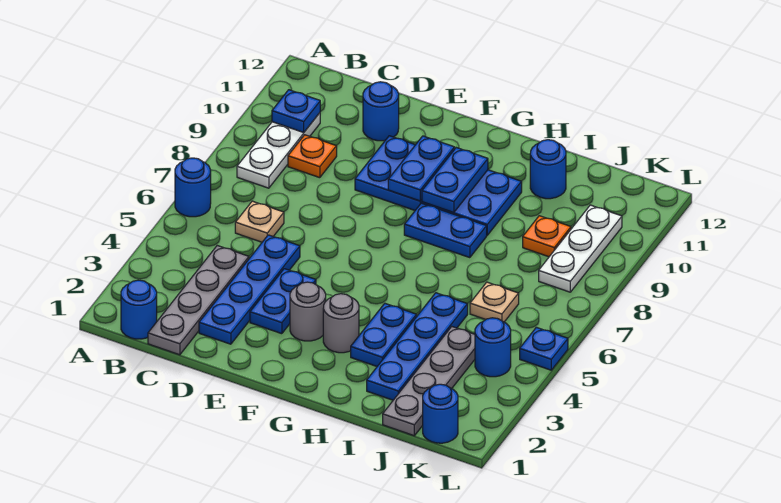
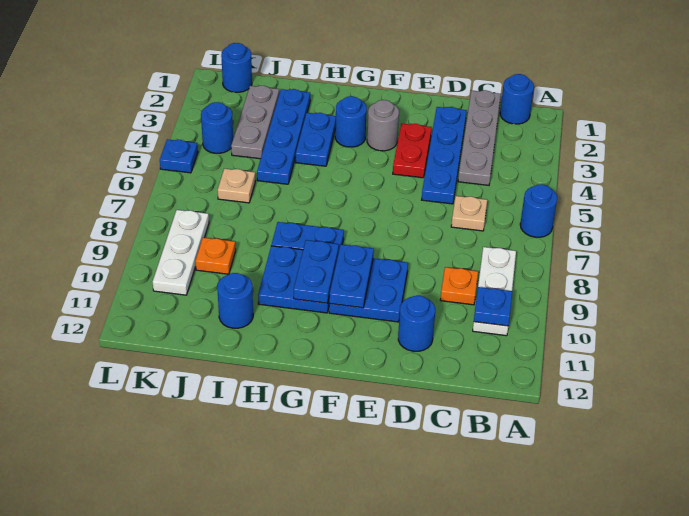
blue 1x2 plate [250,269,316,334] -> red 1x2 plate [393,124,432,178]
grey 1x1 round brick [323,294,359,353] -> blue 1x1 round brick [335,96,367,147]
grey 1x4 plate [383,327,475,436] -> grey 1x3 plate [231,86,279,159]

